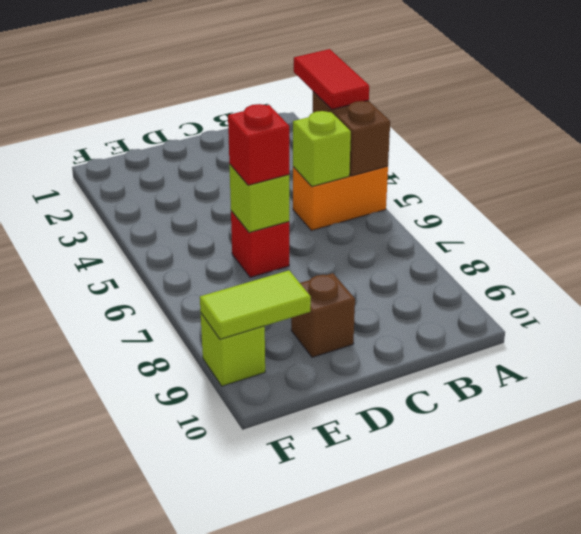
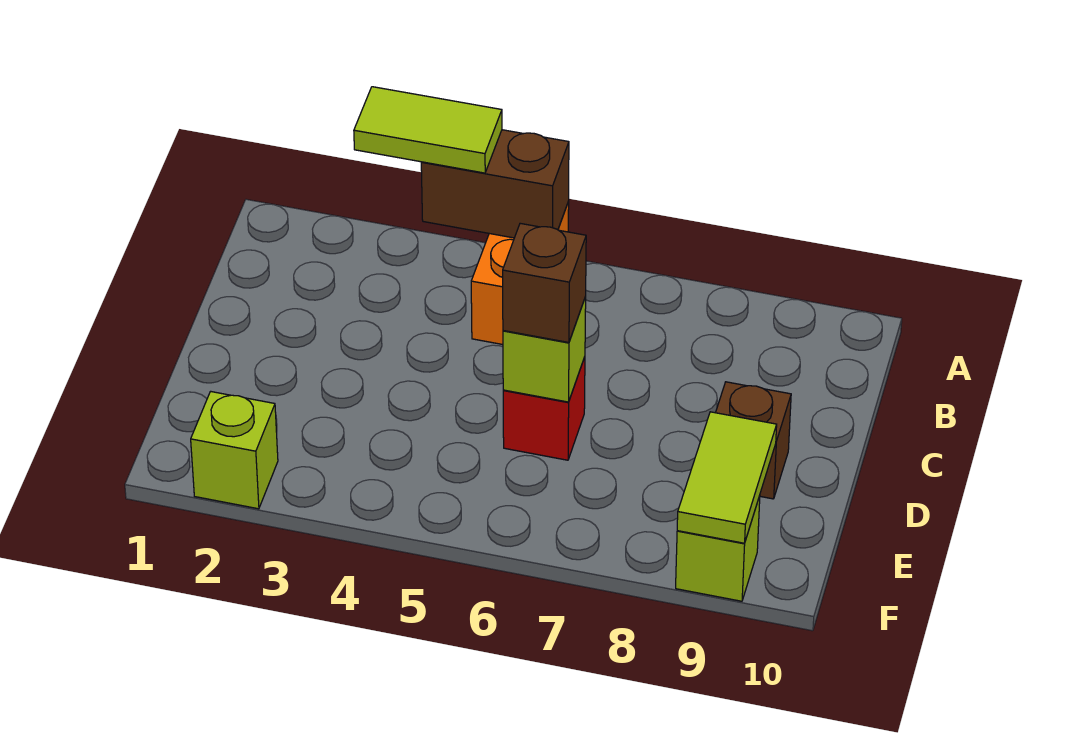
red 1x2 tile [294,49,369,109] -> lime 1x2 tile [354,87,502,173]
lime 1x1 brick [293,111,351,187] -> lime 1x1 brick moved to [191,391,278,509]
red 1x1 brick [228,104,289,185] -> brown 1x1 brick [503,223,586,342]

